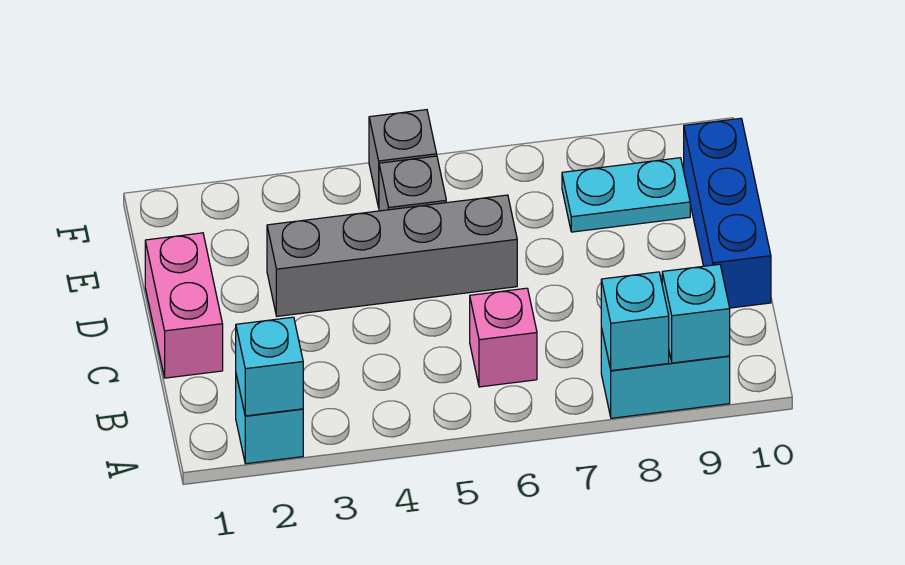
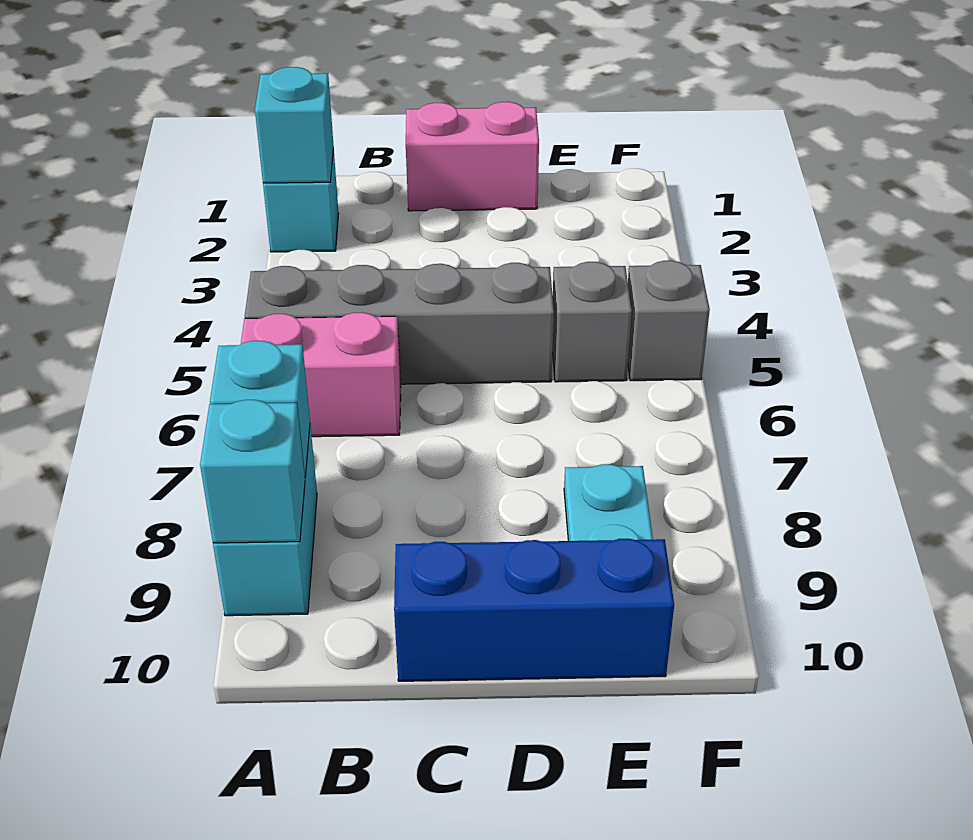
pink 1x1 brick [470,288,537,387] -> pink 1x2 brick [241,312,401,437]
grey 1x4 brick [267,195,517,316] -> grey 1x4 brick turned to [245,263,554,384]

